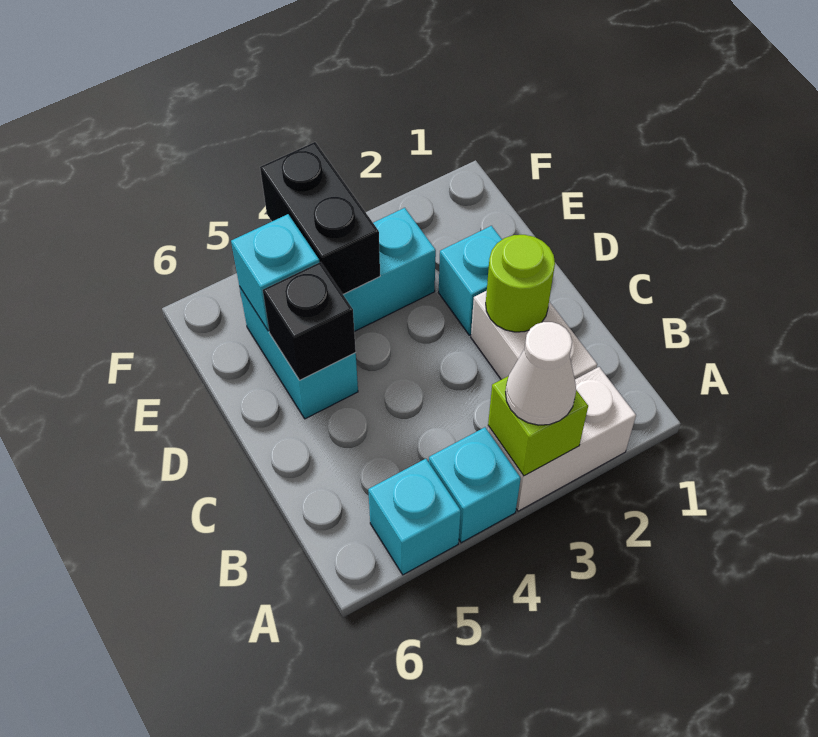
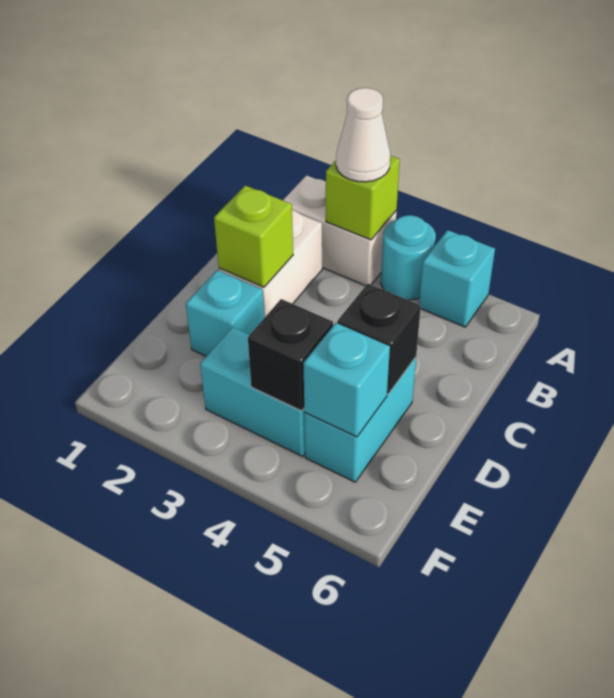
cyan 1x1 brick [429,427,521,543] -> cyan 1x1 round brick [381,215,436,300]
lime 1x1 round brick [486,235,555,332] -> lime 1x1 brick [214,186,293,287]
black 1x2 brick [260,142,380,294] -> black 1x1 brick [248,299,333,411]

